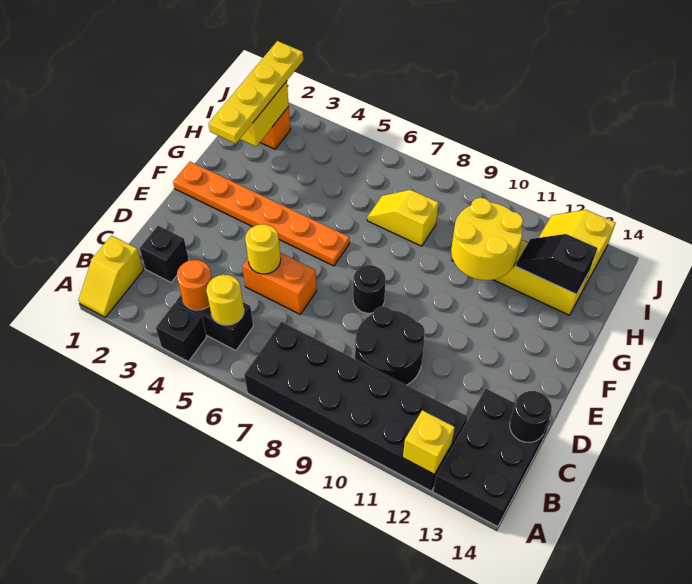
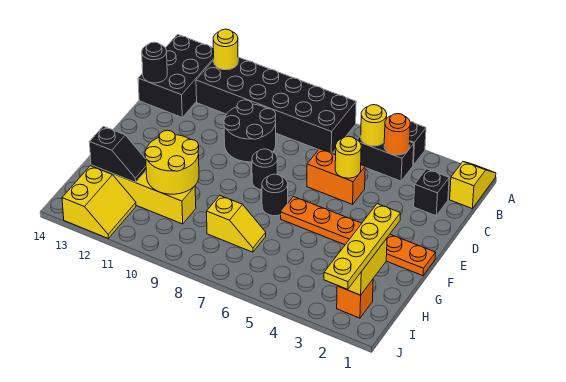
yellow 1x1 brick [403,410,455,474] -> yellow 1x1 round brick [213,29,238,70]
none -> black 1x1 round brick [262,174,288,216]

